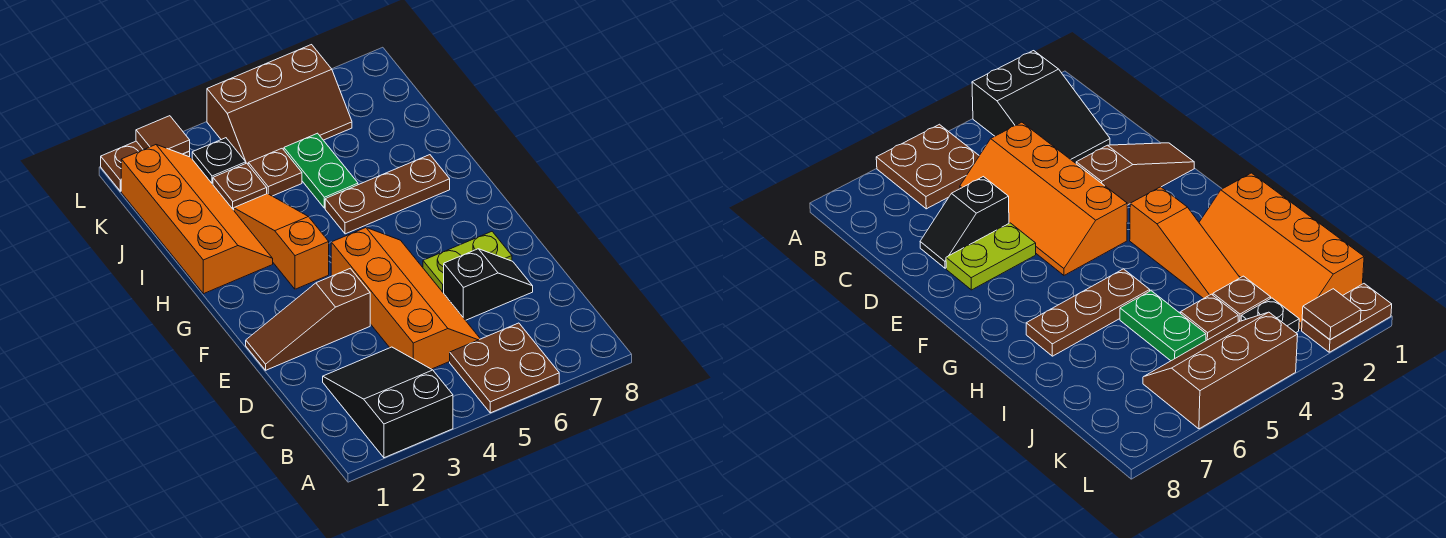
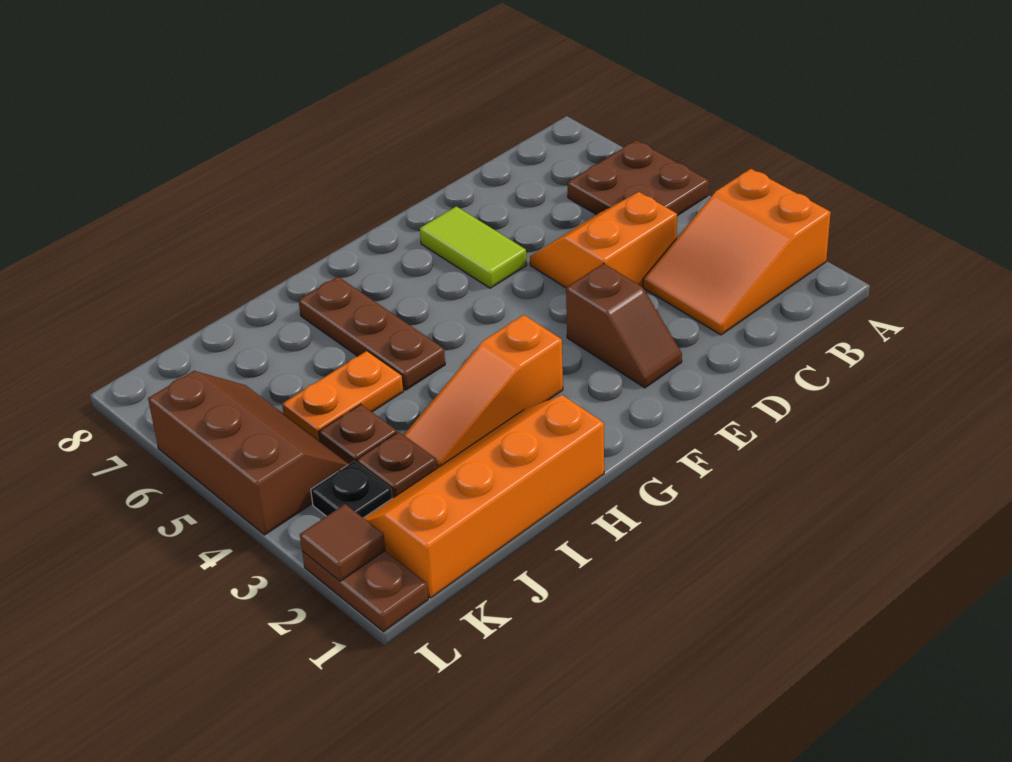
black 2x3 slope [323,347,453,458] -> orange 2x3 slope [643,169,831,335]
orange 2x4 slope [331,228,480,369] -> orange 2x2 slope [530,192,677,288]
black 1x2 slope [444,249,533,320] -> none
brown 1x3 slope [246,268,370,370] -> brown 1x2 slope [566,263,682,388]
lime 1x2 plate [423,232,512,293] -> lime 1x2 tile [420,206,527,288]
green 1x2 plate [284,133,358,208] -> orange 1x2 plate [282,351,404,441]

